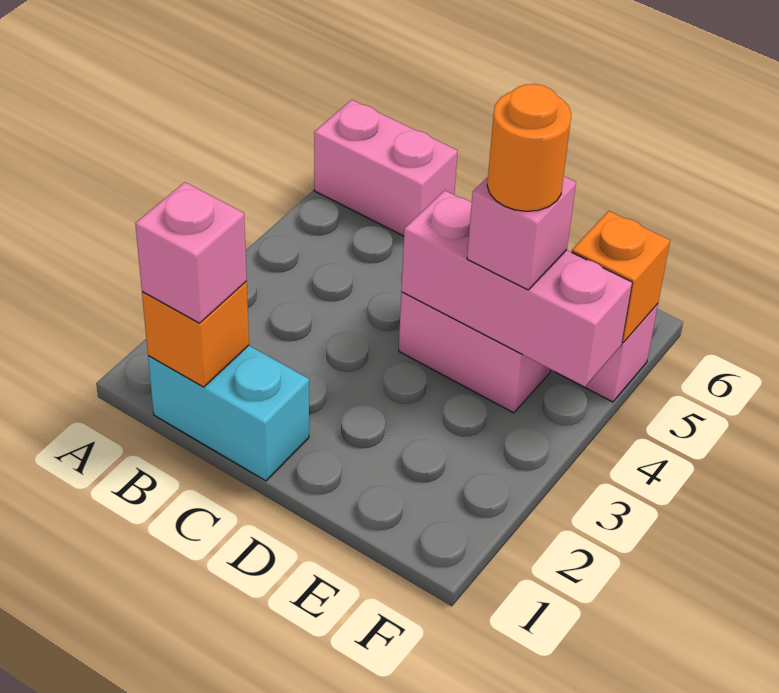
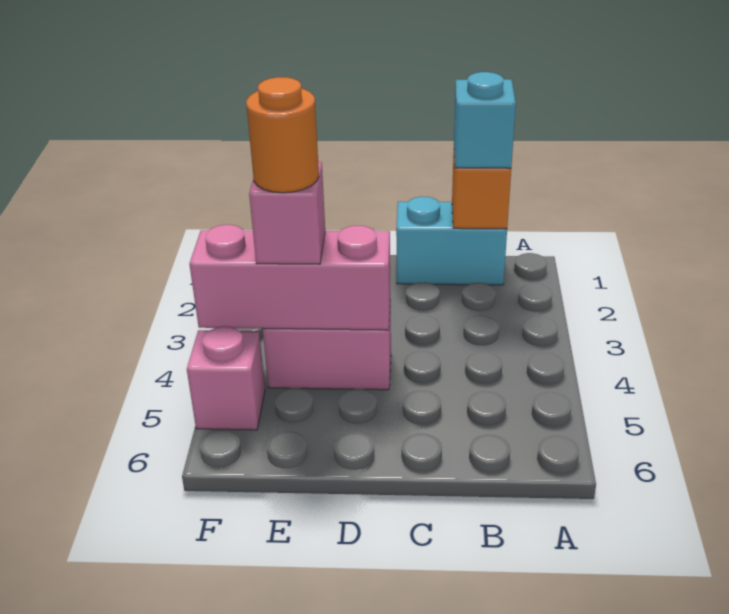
pink 1x2 brick [314,100,458,236] -> none
pink 1x1 brick [135,182,247,323] -> cyan 1x1 brick [454,72,516,168]
orange 1x1 brick [572,211,670,343] -> none

